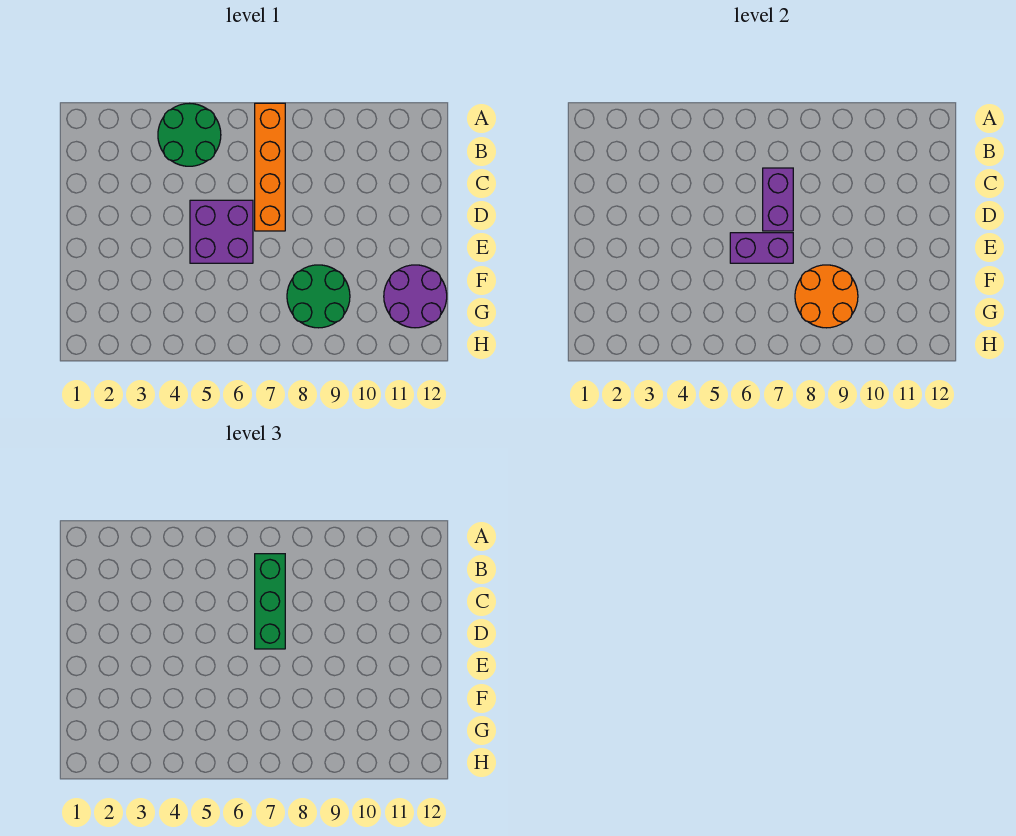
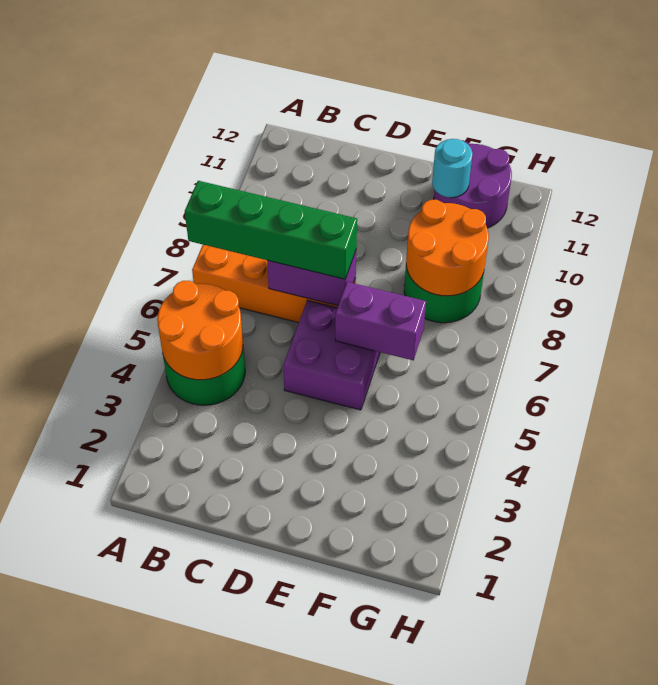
none -> orange 2x2 round brick [157,281,243,380]
green 1x3 brick [255,554,285,649] -> green 1x4 brick [185,181,357,279]
purple 1x2 brick [730,233,793,263] -> purple 1x2 brick turned to [335,282,426,360]
none -> cyan 1x1 round brick [432,139,473,198]

